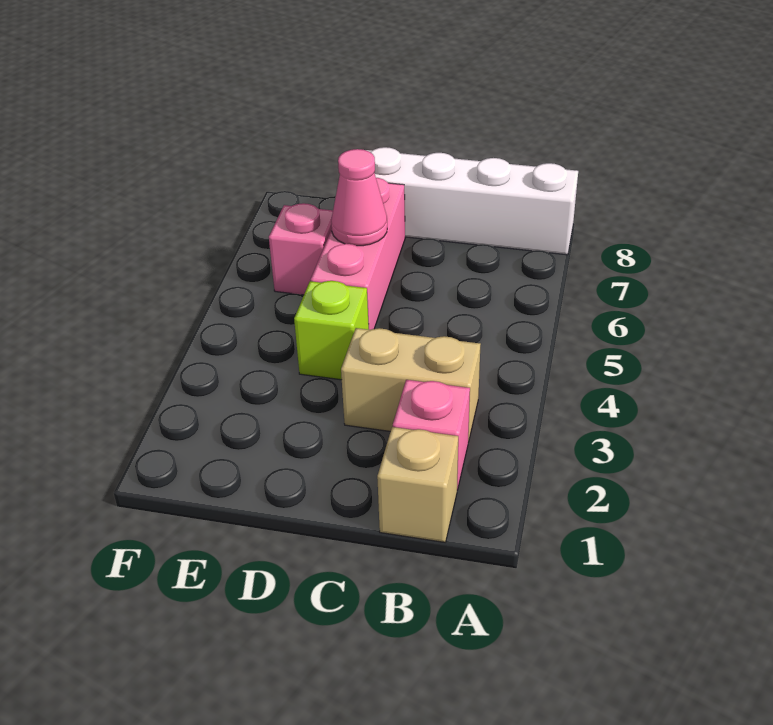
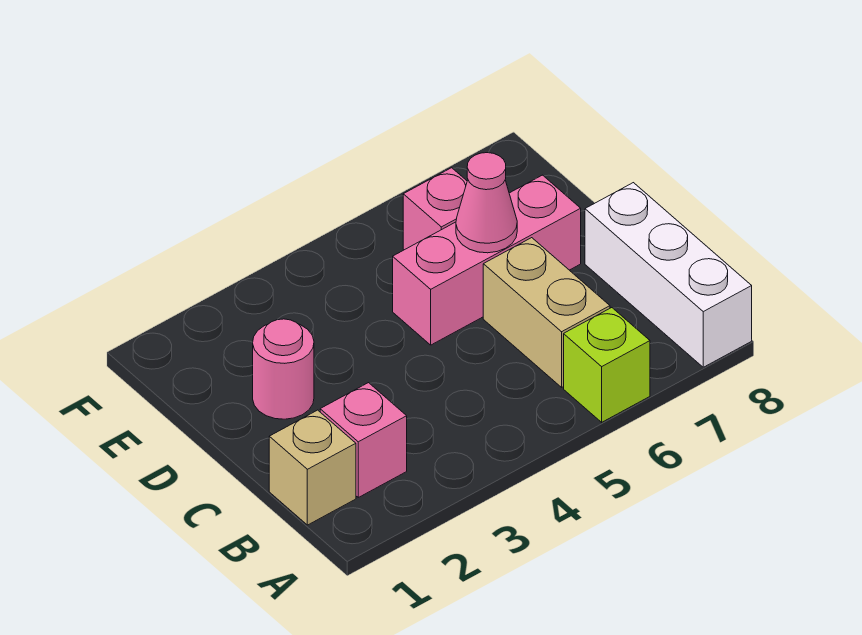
white 1x4 brick [366,147,578,255] -> white 1x3 brick [585,183,752,367]
tan 1x2 brick [341,328,481,442] -> tan 1x2 brick moved to [483,238,610,387]
none -> pink 1x1 round brick [253,319,314,419]
lime 1x1 brick [294,281,369,380] -> lime 1x1 brick moved to [564,308,650,422]

